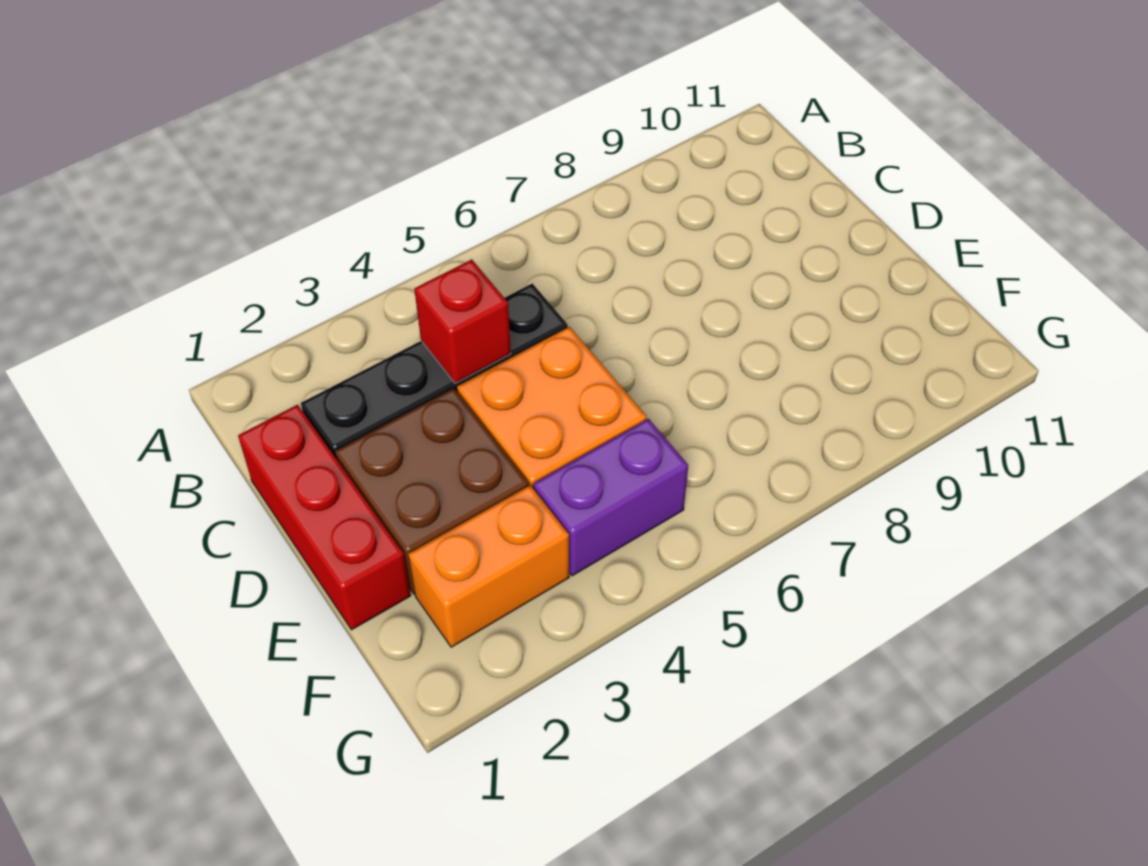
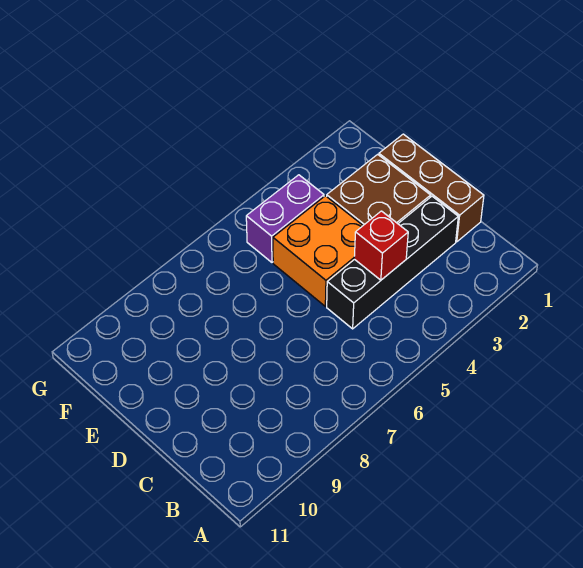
red 1x3 brick [238,405,411,630] -> brown 1x3 brick [379,134,484,242]
orange 1x2 brick [408,485,569,647] -> none

